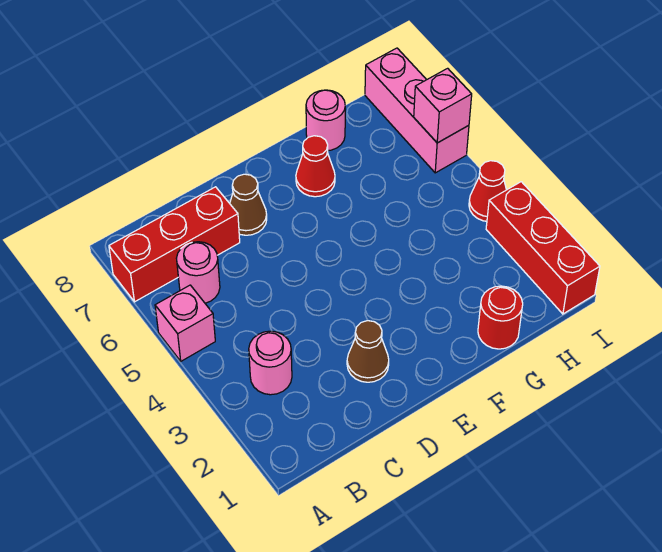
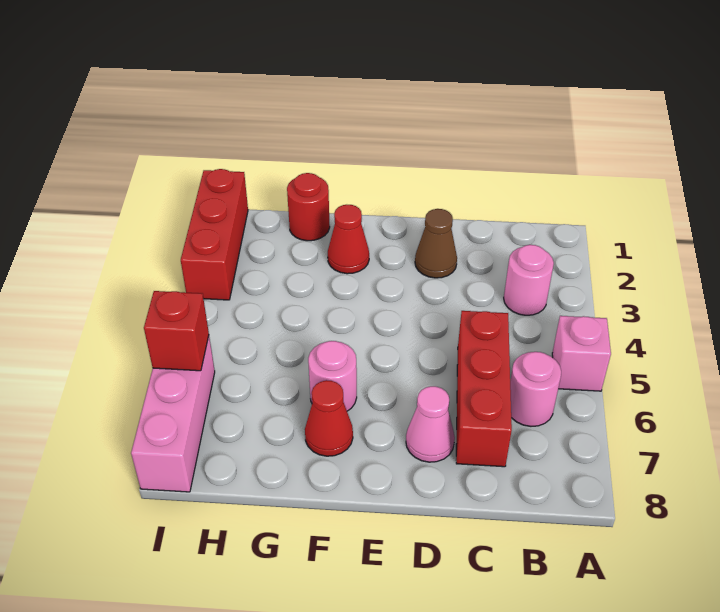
red 1x3 brick [109,187,240,302] -> red 1x3 brick turned to [456,311,512,467]
brown 1x1 cone [230,174,267,235] -> pink 1x1 cone [406,386,455,462]
pink 1x1 round brick [306,90,345,150] -> pink 1x1 round brick moved to [308,341,357,411]
red 1x1 cone [469,161,506,221] -> red 1x1 cone moved to [328,205,369,274]
pink 1x1 brick [414,68,472,143] -> red 1x1 brick [144,291,209,371]

